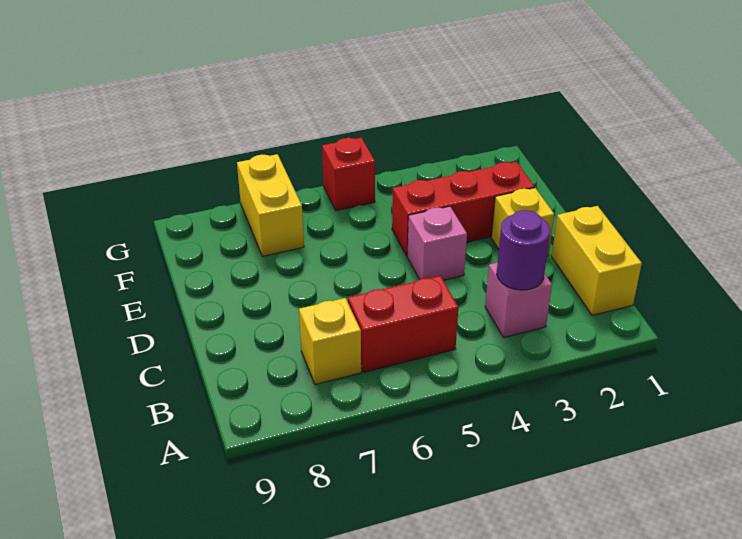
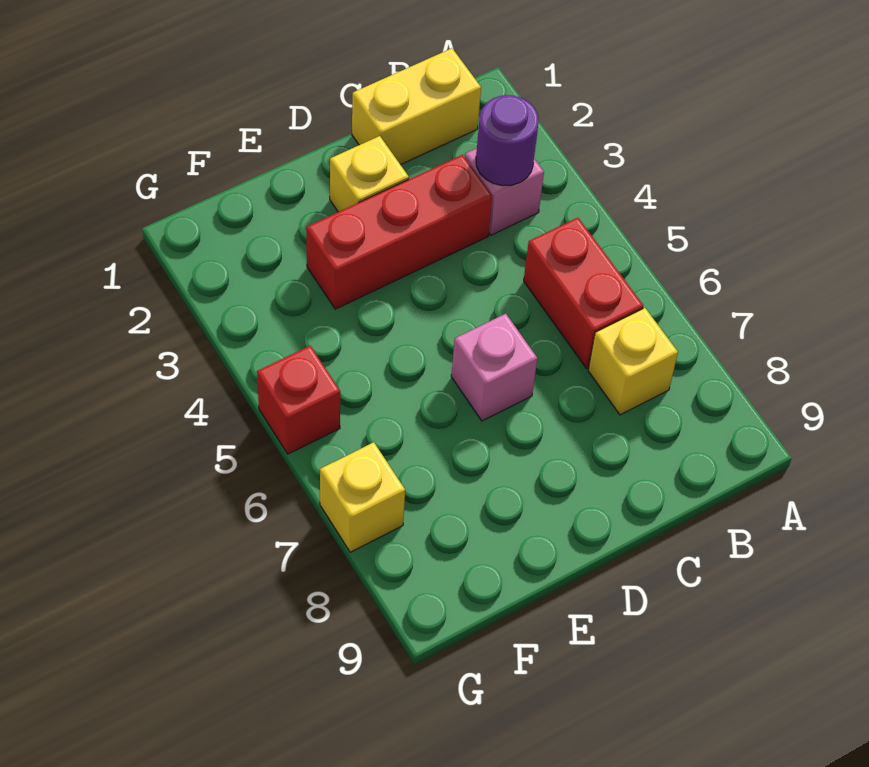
pink 1x1 brick [407,206,467,280] -> pink 1x1 brick moved to [451,314,537,421]
red 1x3 brick [392,162,534,255] -> red 1x3 brick turned to [307,155,492,309]
yellow 1x2 brick [237,154,304,256] -> yellow 1x1 brick [320,442,405,552]

